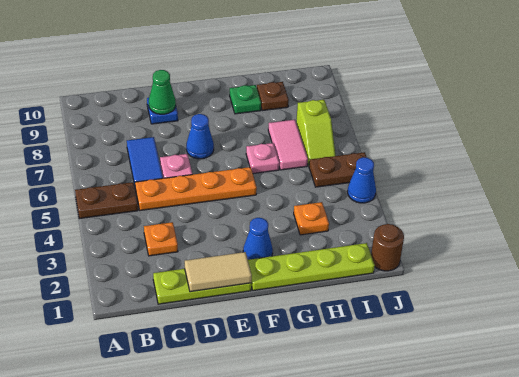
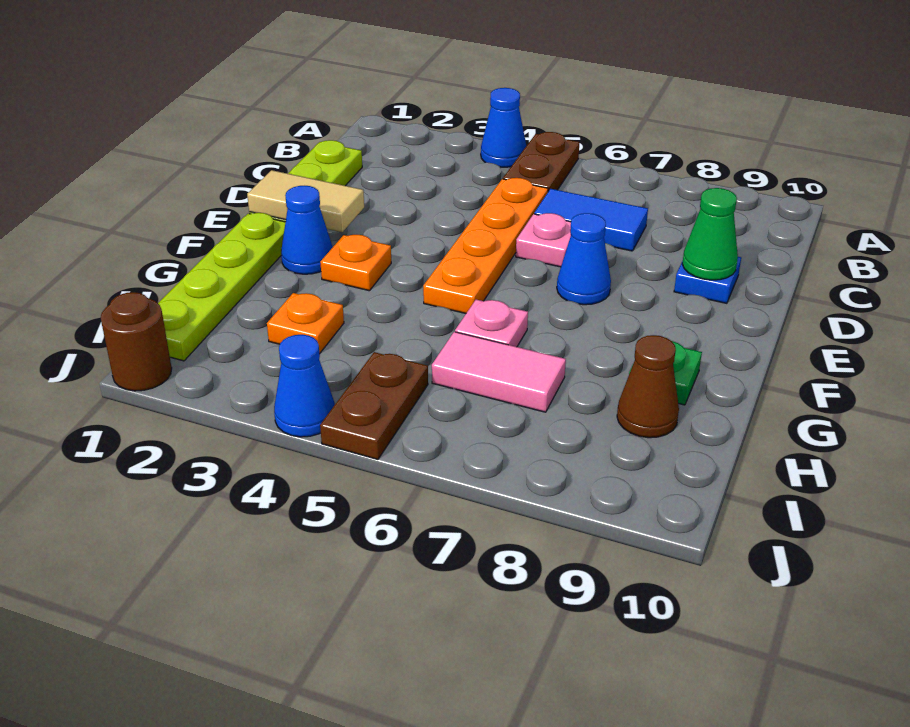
none -> blue 1x1 cone [481,88,526,167]
orange 1x1 plate [144,222,178,256] -> orange 1x1 plate moved to [320,235,391,291]
tan 1x2 tile [185,252,252,292] -> tan 1x2 tile turned to [247,170,364,232]
brown 1x1 plate [257,82,289,111] -> brown 1x1 cone [617,335,679,438]
lime 1x2 slope [296,100,336,166] -> none

